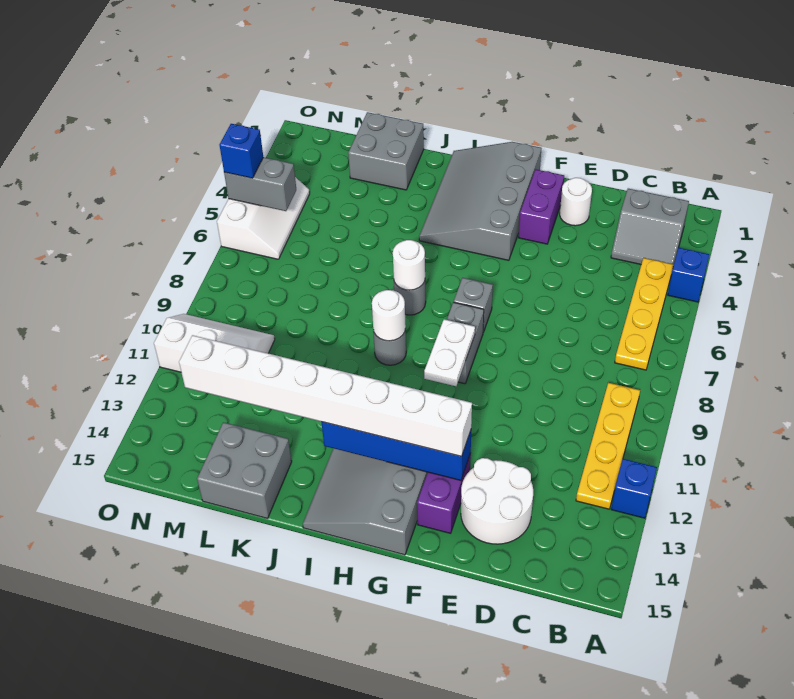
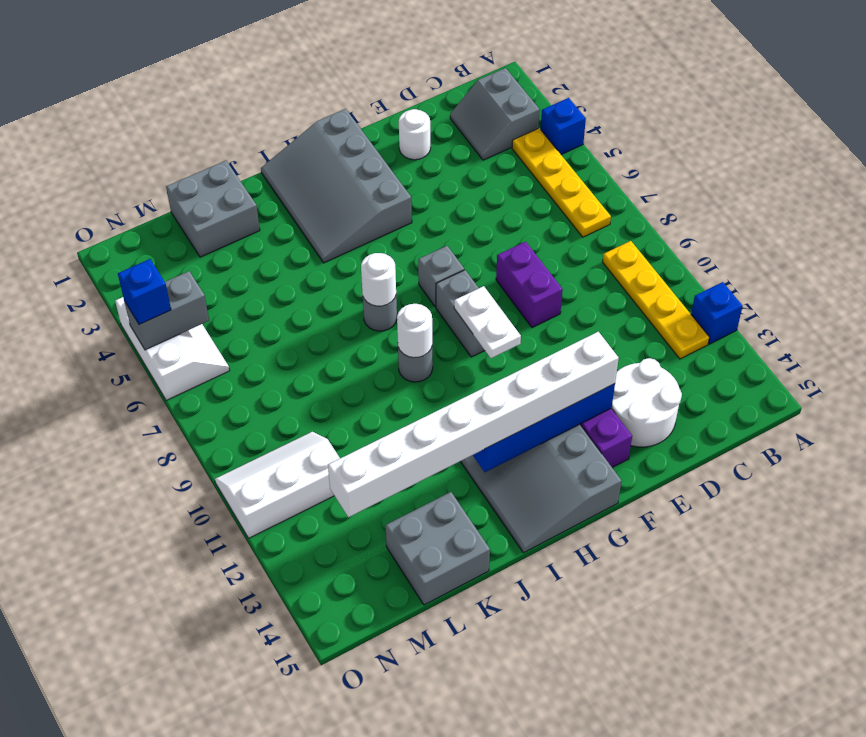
grey 2x2 slope [611,189,689,264] -> grey 2x2 slope turned to [450,68,540,160]
purple 1x2 brick [518,170,564,244] -> purple 1x2 brick moved to [496,242,563,328]

